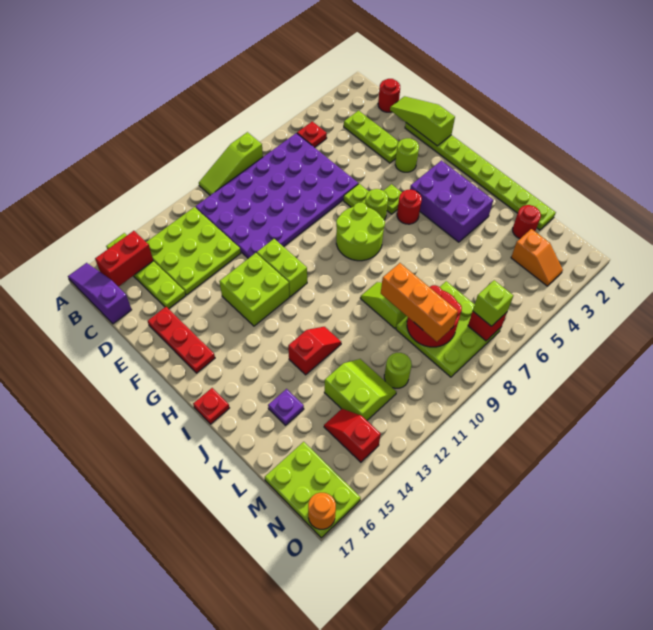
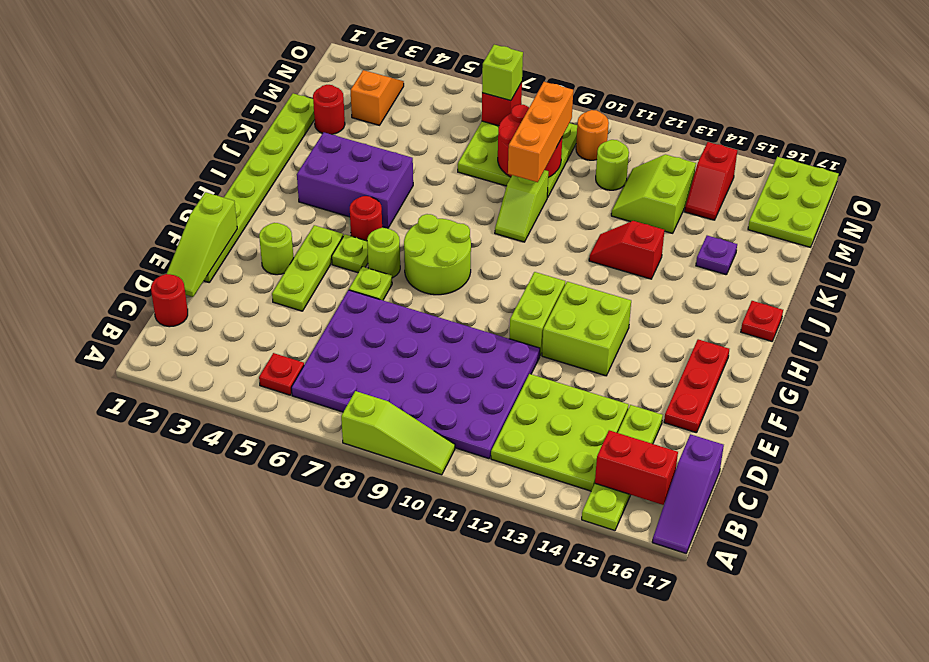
lime 1x3 plate [344,111,399,163] -> lime 1x3 plate moved to [272,225,343,311]
purple 2x3 brick [410,161,493,242] -> purple 2x3 brick turned to [297,132,413,228]
orange 1x1 round brick [308,493,336,529] -> orange 1x1 round brick moved to [576,110,609,160]

